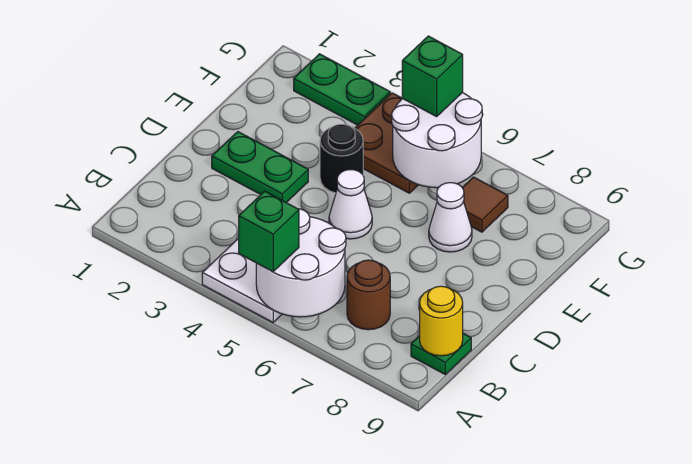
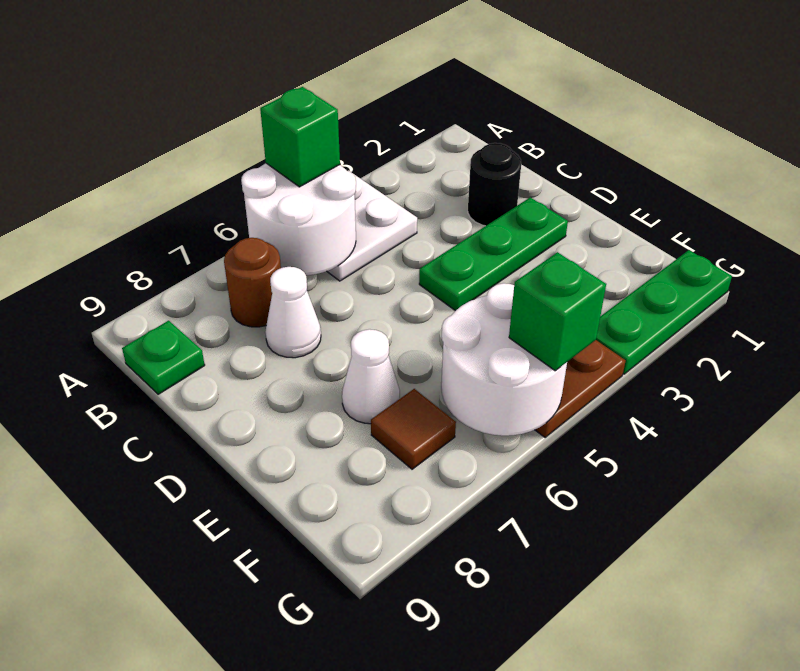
yellow 1x1 round brick [420,286,463,356] -> none
green 1x2 plate [212,132,308,203] -> green 1x3 plate [419,197,568,311]
white 1x1 cone [329,170,372,239] -> white 1x1 cone moved to [265,267,321,358]
black 1x1 round brick [320,124,363,193] -> black 1x1 round brick moved to [468,143,521,226]
green 1x2 plate [294,54,390,125] -> green 1x3 plate [596,250,732,374]

